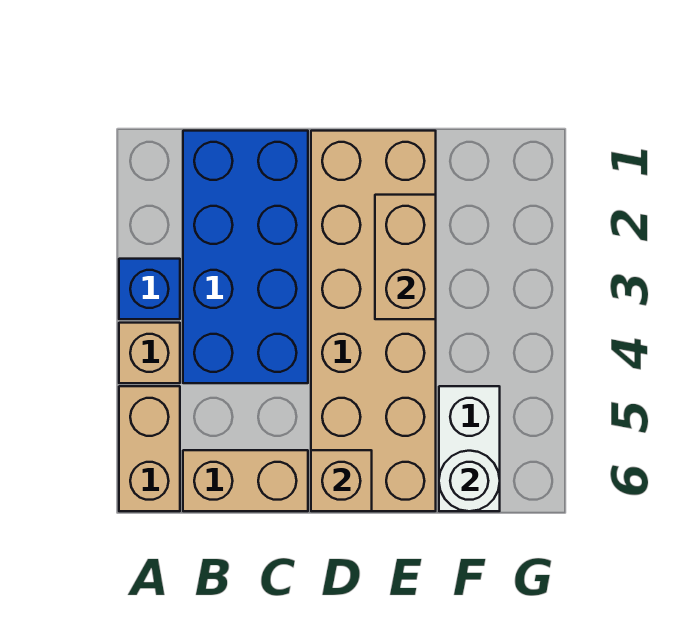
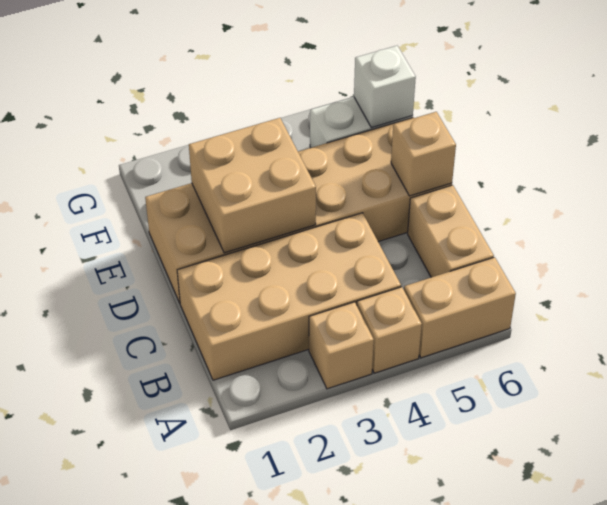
blue 1x1 brick [119,259,180,319] -> tan 1x1 brick [309,302,374,389]
blue 2x4 brick [183,131,308,383] -> tan 2x4 brick [177,213,401,380]
tan 1x2 brick [375,195,436,319] -> tan 2x2 brick [189,118,316,253]
white 1x1 round brick [439,451,500,511] -> white 1x1 brick [354,46,416,128]

